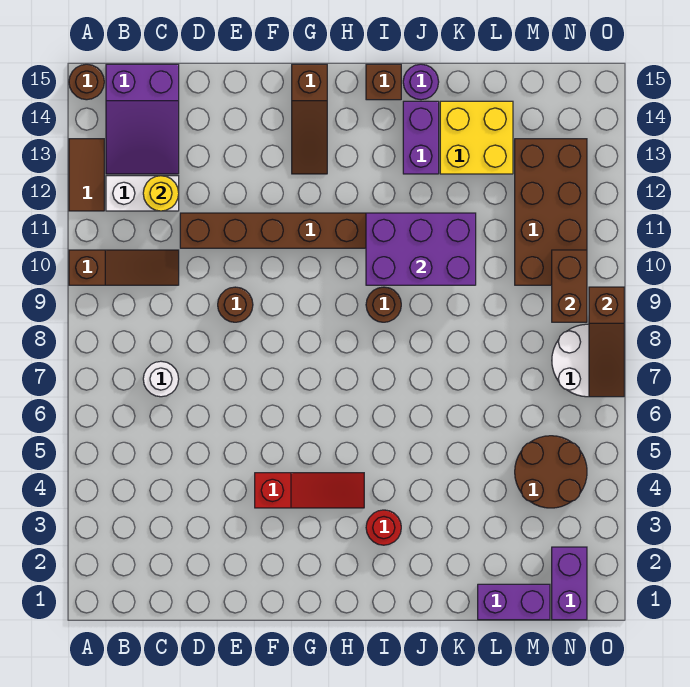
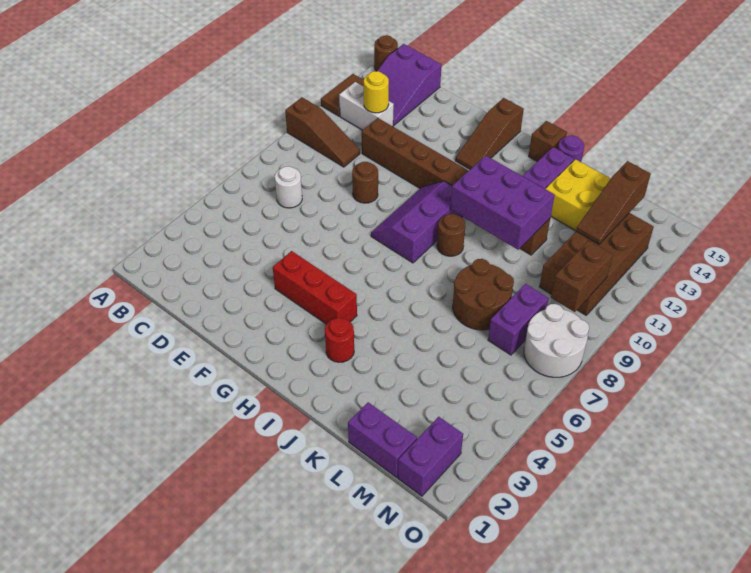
red 1x3 slope [255,473,364,508] -> red 1x3 brick [273,251,357,324]
none -> purple 2x3 slope [371,181,463,263]
brown 2x2 round brick [515,436,587,508] -> brown 2x2 round brick moved to [453,259,514,330]
none -> purple 1x2 brick [488,284,549,355]
brown 1x3 slope [589,287,624,397] -> brown 1x3 slope moved to [576,161,651,244]

